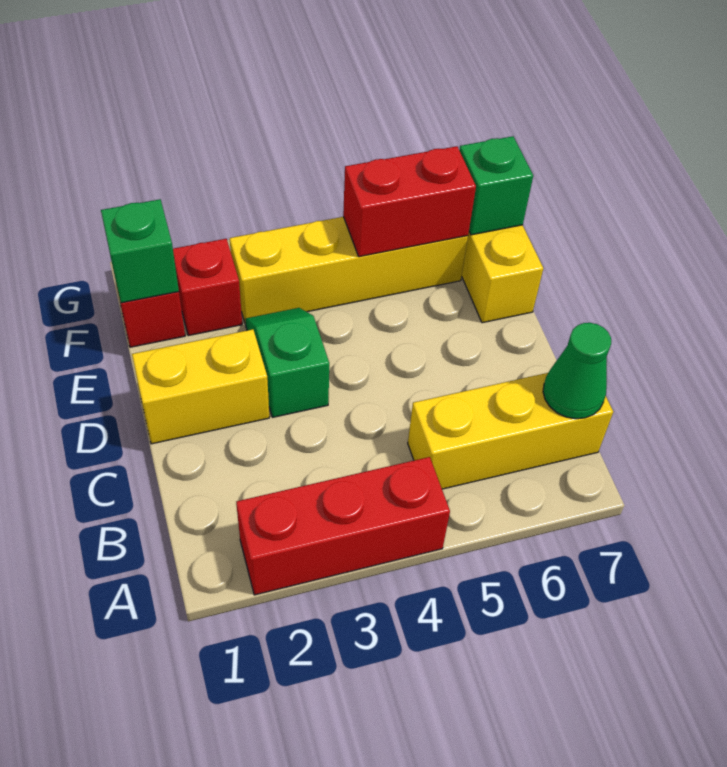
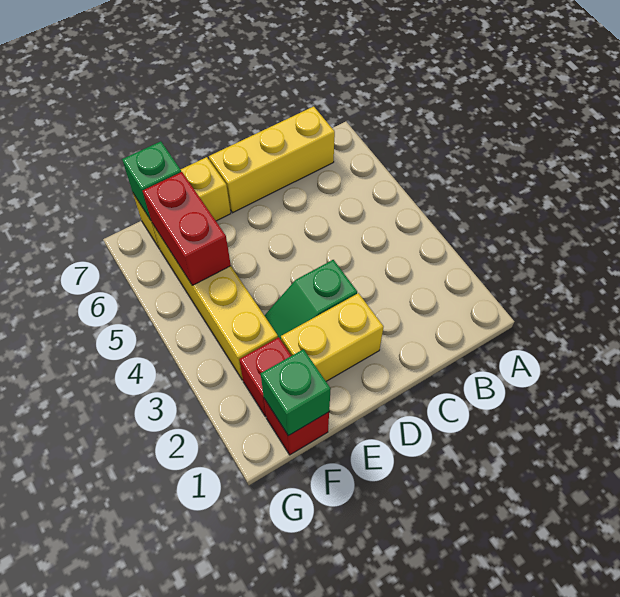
red 1x3 brick [236,457,450,595] -> none
yellow 1x3 brick [408,373,613,489] -> yellow 1x3 brick turned to [209,106,335,213]
green 1x1 cone [543,323,611,419] -> none
yellow 1x2 brick [132,329,269,444] -> yellow 1x2 brick turned to [281,293,383,381]

